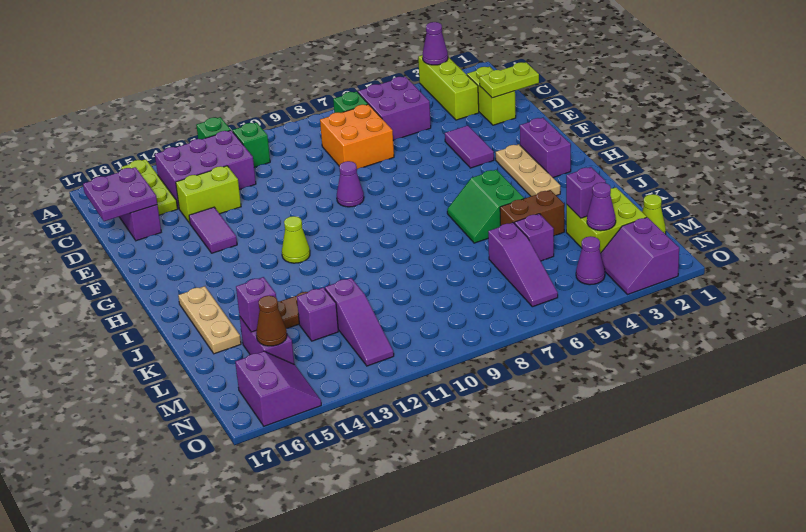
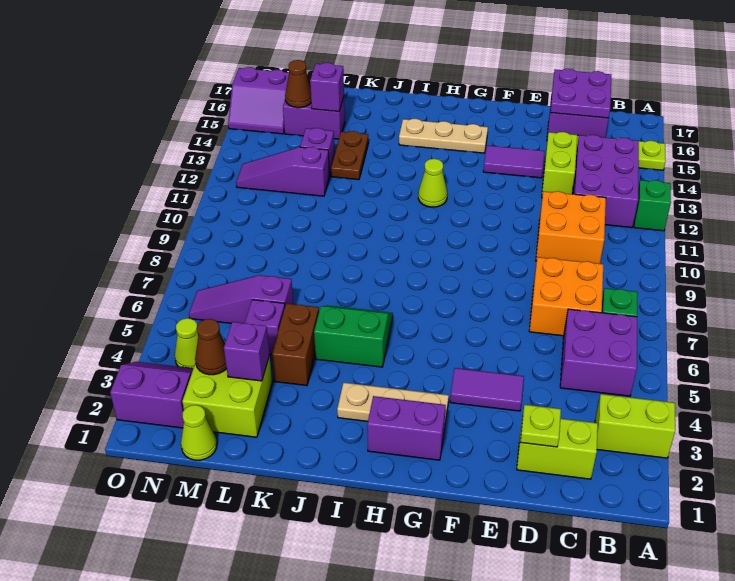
lime 1x3 brick [418,55,479,120] -> lime 1x2 brick [595,394,675,458]
purple 1x1 cone [423,22,448,65] -> none
green 1x1 brick [233,122,270,167] -> none
none -> orange 2x2 brick [536,191,606,264]
lime 1x2 plate [479,62,539,98] -> lime 1x1 plate [520,405,561,447]
purple 1x1 cone [337,161,364,207] -> none
tan 1x3 plate [178,286,241,354] -> tan 1x3 plate moved to [399,119,488,153]
purple 1x1 cone [587,182,616,231] -> brown 1x1 cone [195,319,227,375]
purple 1x1 cone [576,236,605,285] -> lime 1x1 cone [175,318,198,368]

